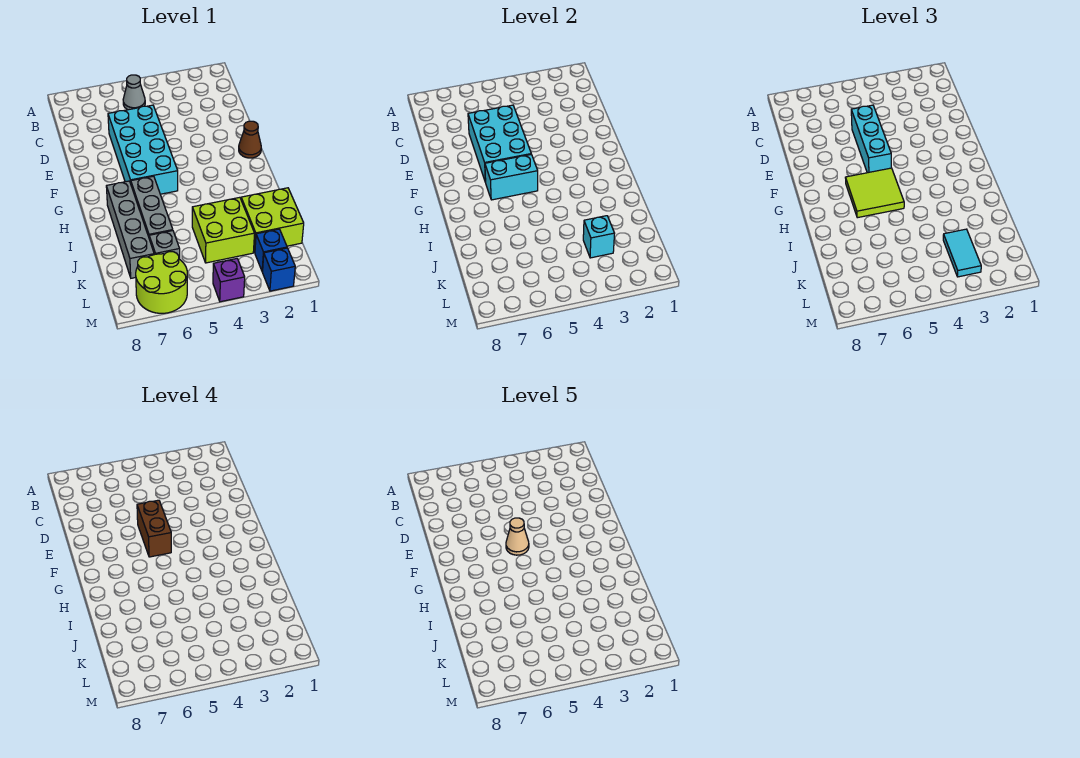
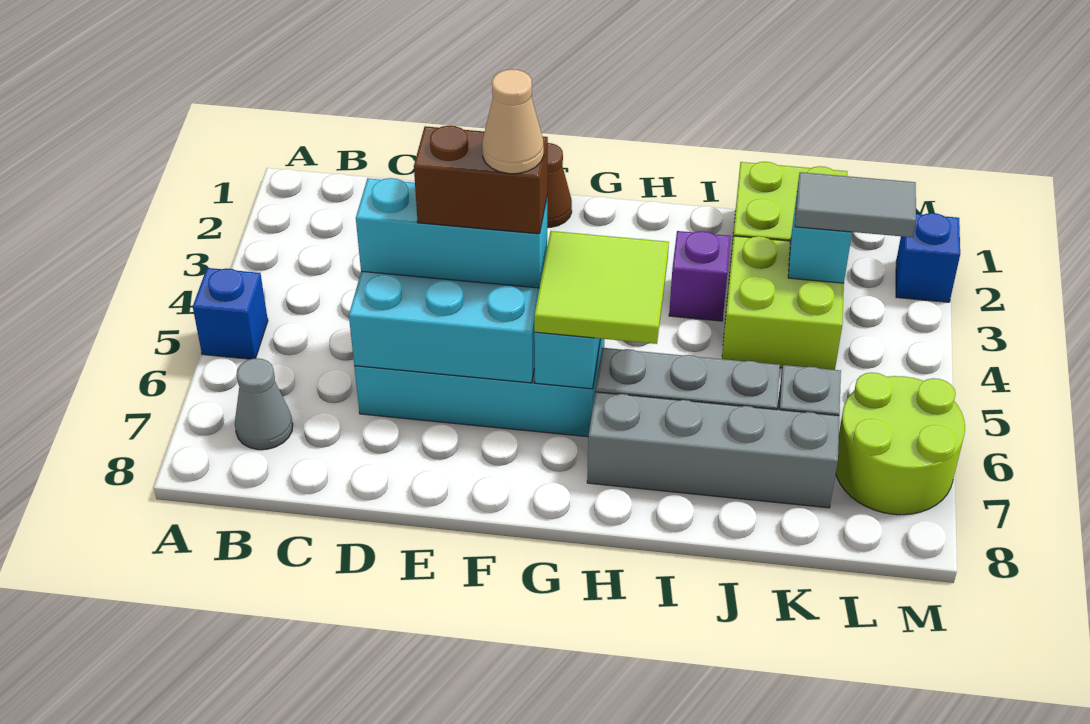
grey 1x1 cone [123,75,145,110] -> grey 1x1 cone moved to [235,358,293,450]
cyan 1x2 tile [943,229,981,277] -> grey 1x2 tile [795,172,916,237]
blue 1x1 brick [255,229,287,272] -> blue 1x1 brick moved to [193,268,268,359]
purple 1x1 brick [213,259,245,302] -> purple 1x1 brick moved to [669,231,731,321]

